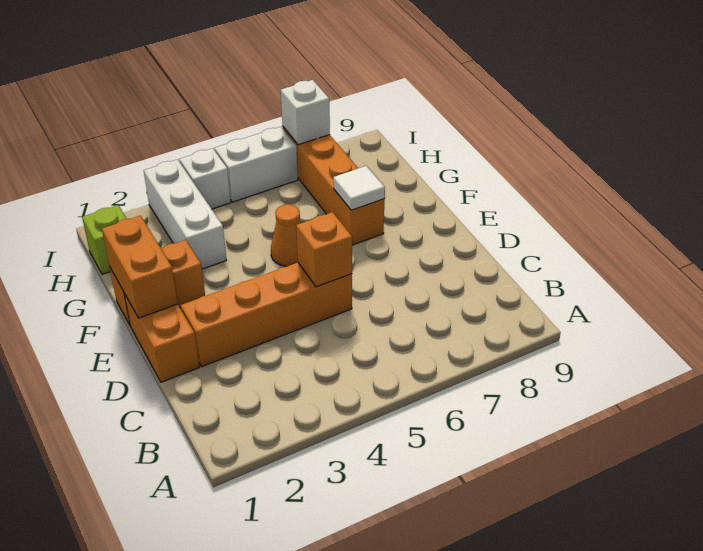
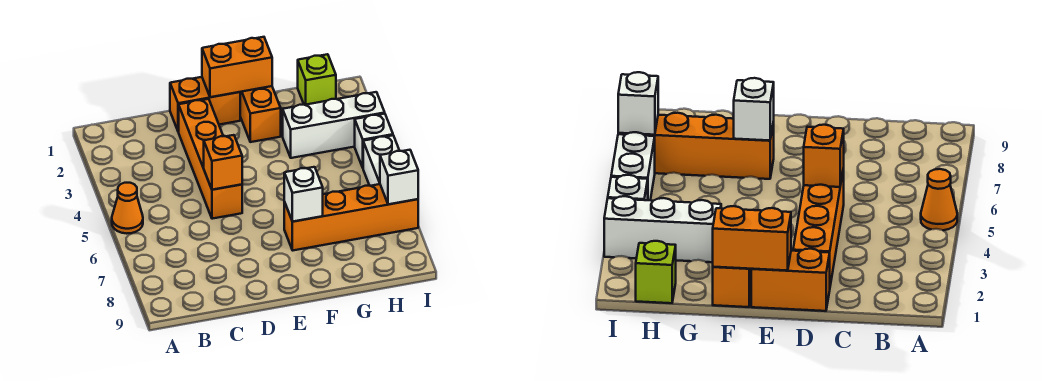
orange 1x1 cone [271,204,300,266] -> orange 1x1 cone moved to [112,183,143,234]
white 1x1 tile [333,166,385,210] -> white 1x1 brick [284,167,323,222]

